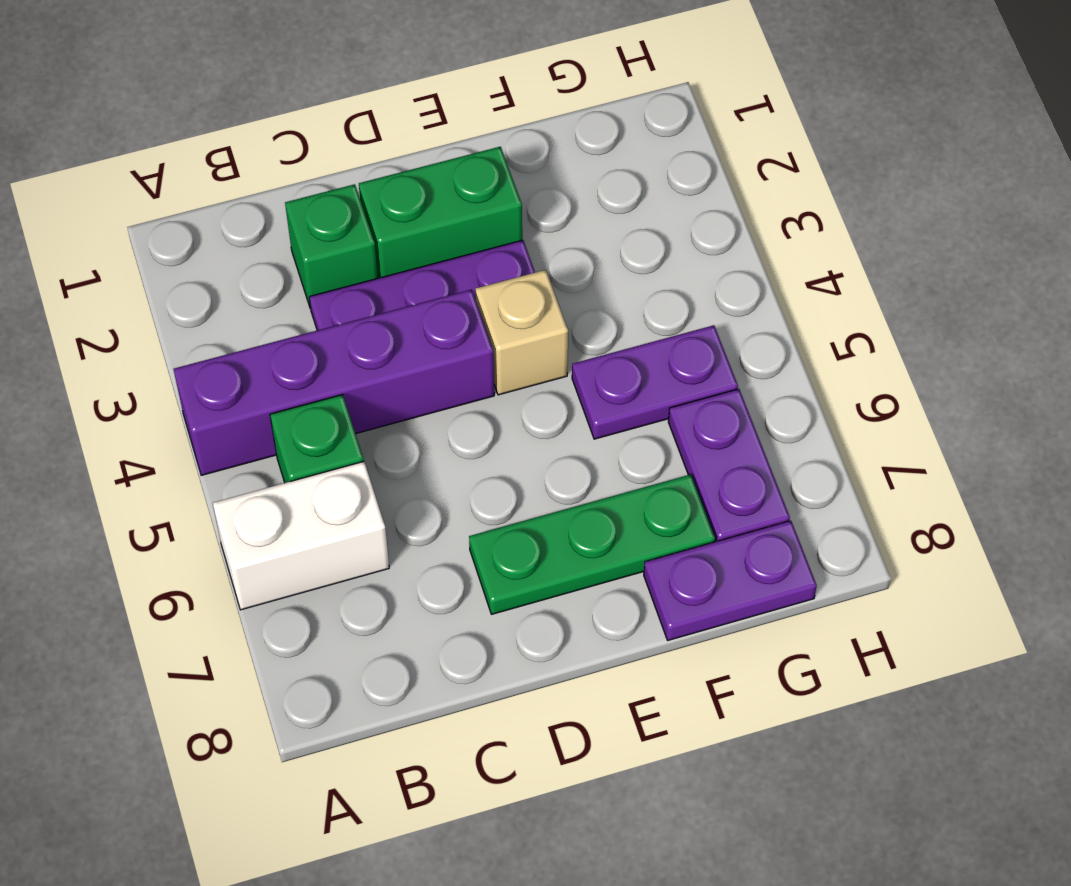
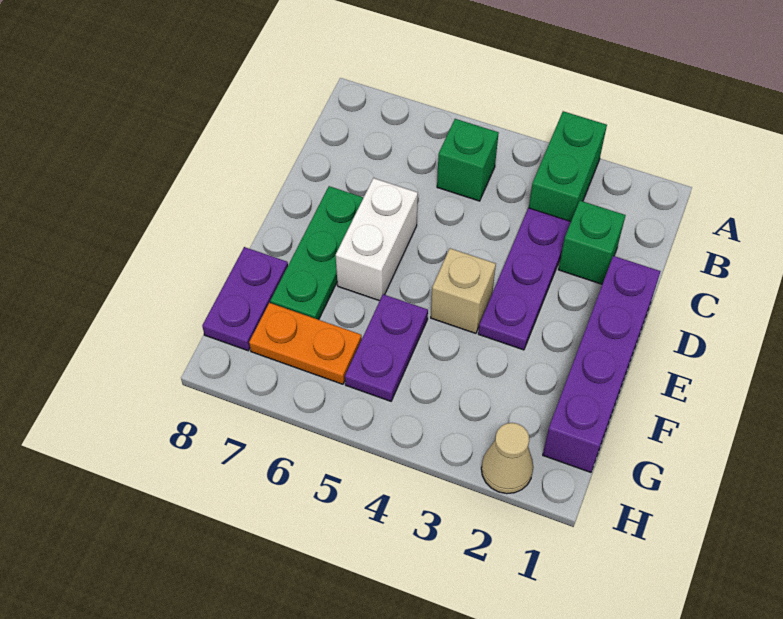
purple 1x4 brick [174,289,494,475] -> purple 1x4 brick moved to [543,256,661,472]
white 1x2 brick [213,462,389,610] -> white 1x2 brick moved to [336,178,418,301]
green 1x2 brick [359,147,522,278] -> green 1x2 brick moved to [529,111,607,221]
purple 1x2 plate [668,389,790,542] -> orange 1x2 plate [249,303,362,384]
none -> tan 1x1 cone [481,423,533,494]

